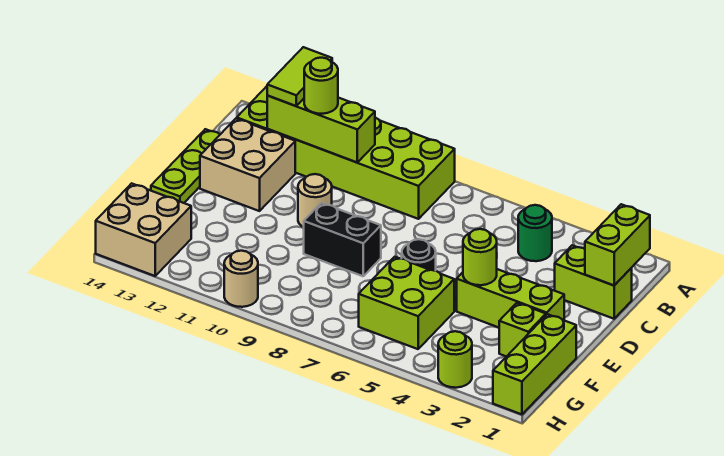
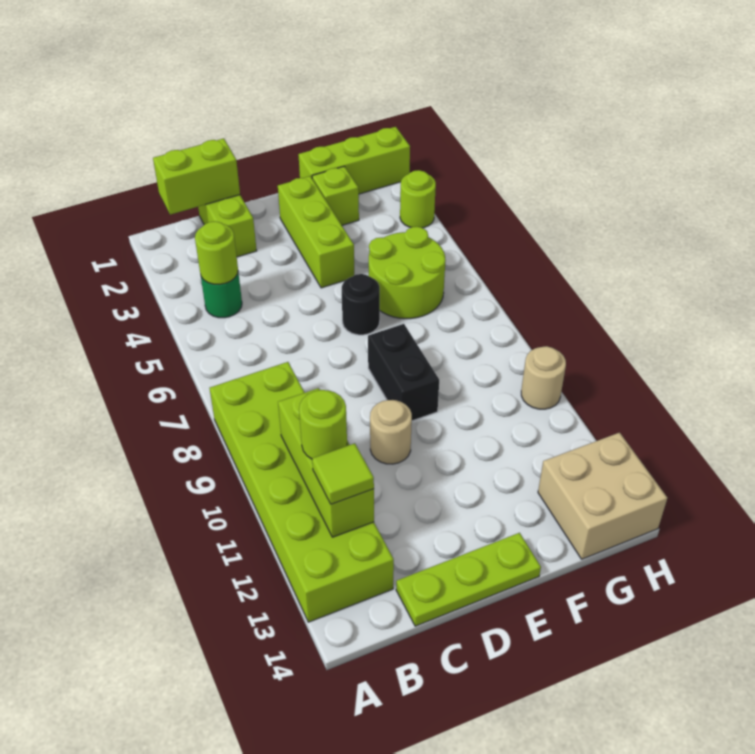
lime 1x2 tile [267,47,332,106] -> lime 1x1 tile [312,443,374,504]
tan 2x2 brick [200,118,295,211] -> none
lime 1x1 round brick [463,229,497,285] -> lime 1x1 round brick moved to [195,221,238,285]
lime 2x2 brick [359,257,454,349] -> lime 2x2 round brick [369,227,446,319]

